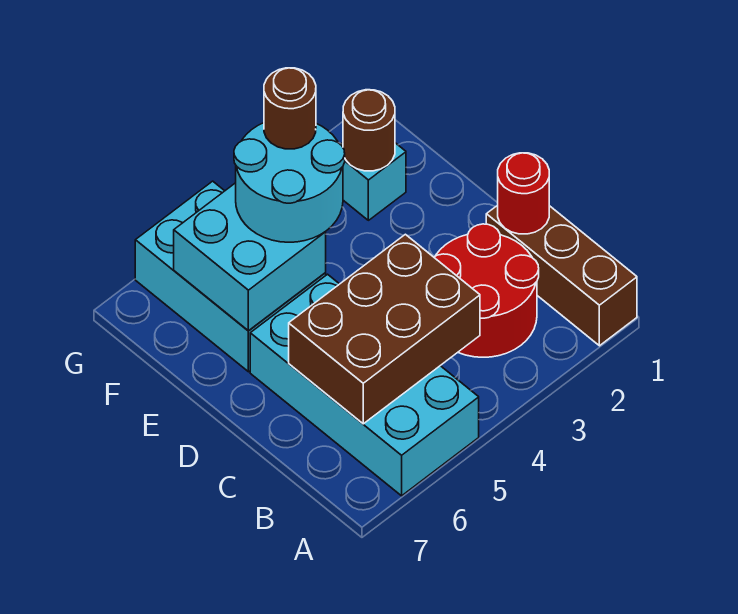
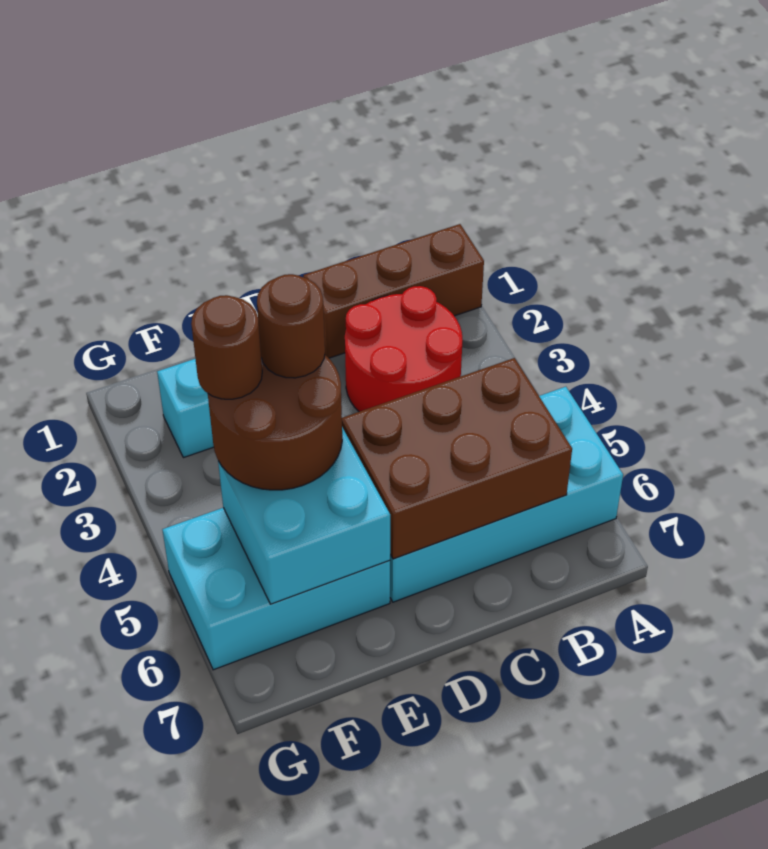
brown 2x3 brick [289,234,480,424] -> brown 2x3 brick turned to [342,358,572,559]
red 1x1 round brick [498,153,549,234] -> none
cyan 2x2 round brick [234,123,345,242] -> brown 2x2 round brick [208,355,342,490]
brown 1x1 round brick [343,90,395,171] -> brown 1x1 round brick moved to [257,274,325,378]

